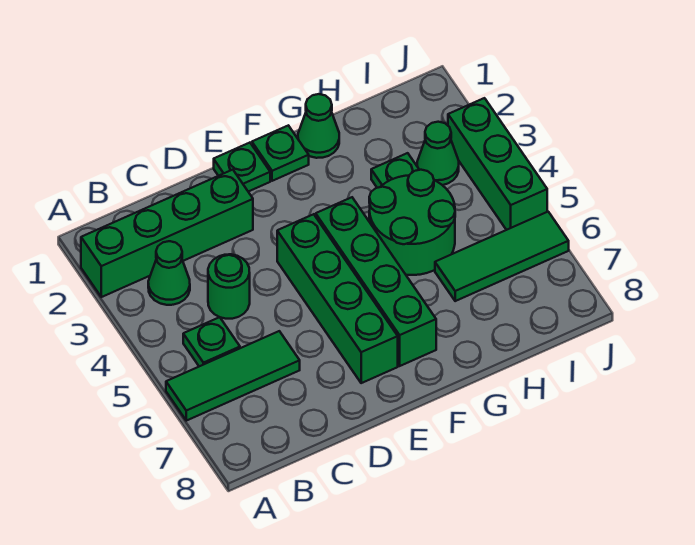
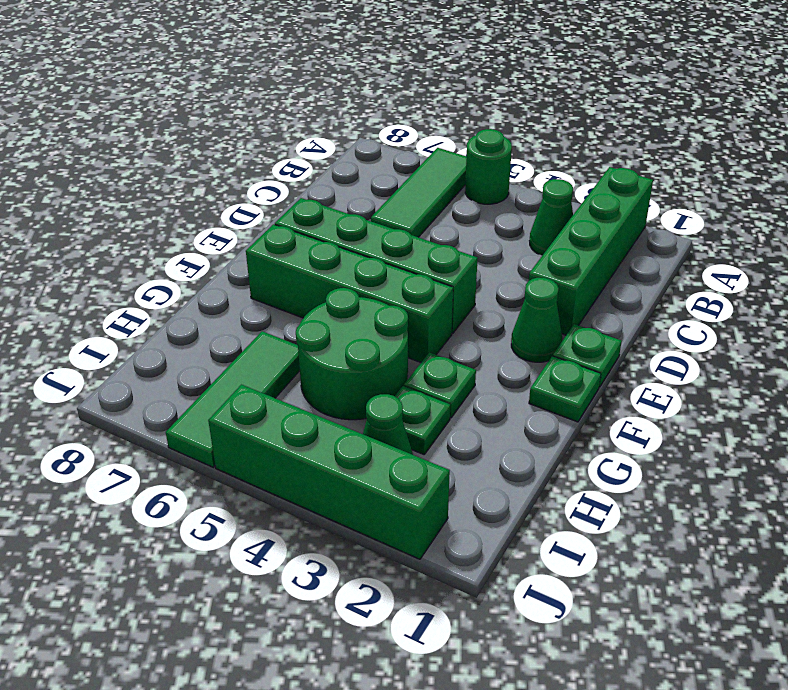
green 1x1 plate [183,317,240,366] -> green 1x1 plate moved to [404,353,476,418]
green 1x1 round brick [208,254,250,319] -> green 1x1 round brick moved to [465,129,512,204]
green 1x1 cone [298,94,339,158] -> green 1x1 cone moved to [511,278,563,362]
green 1x3 brick [448,98,547,230] -> green 1x4 brick [208,385,450,559]

